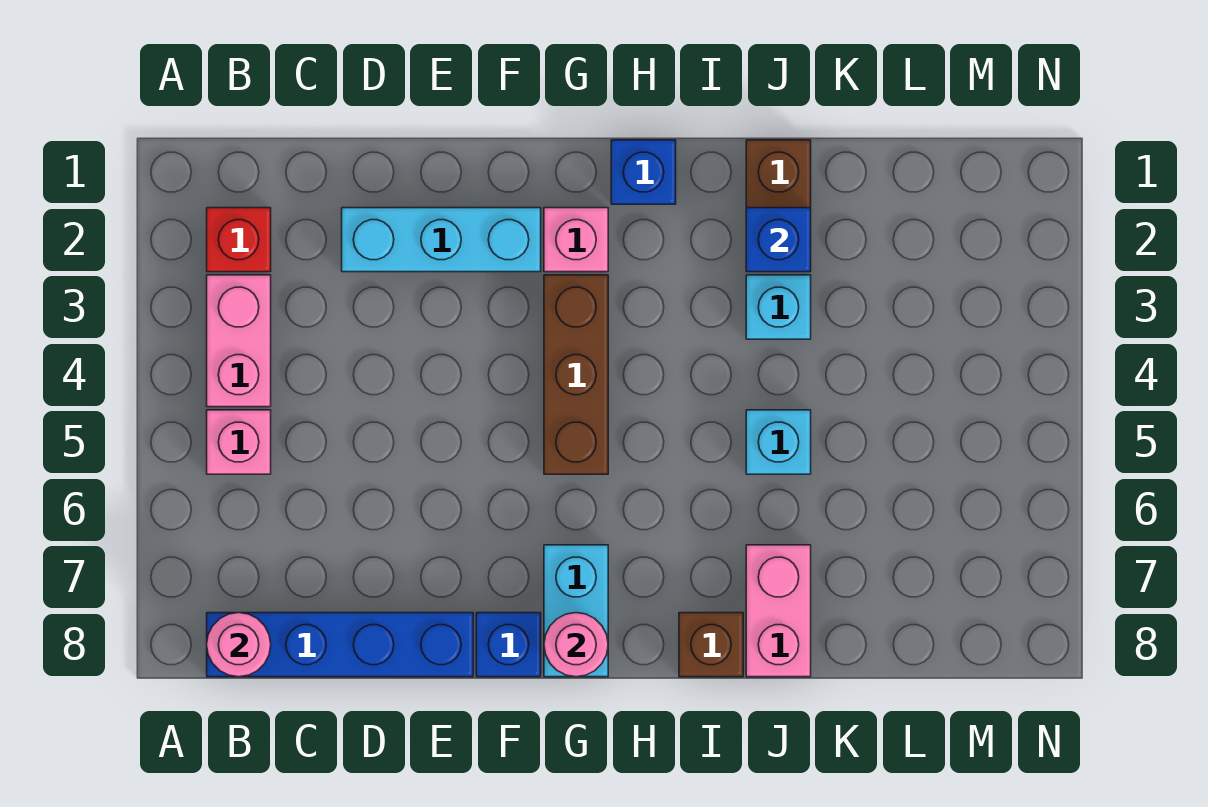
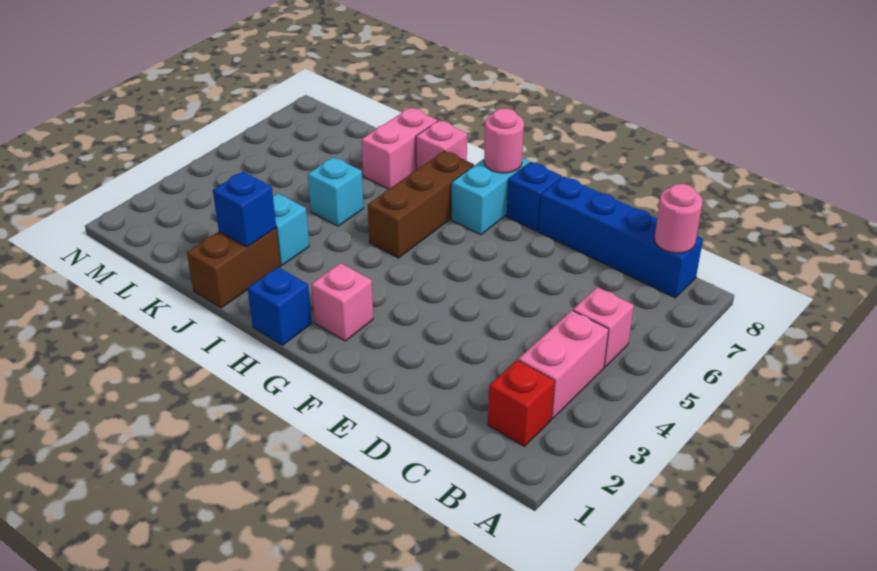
cyan 1x3 brick [342,208,541,272] -> none
brown 1x3 brick [544,275,608,474] -> brown 1x3 brick moved to [368,151,474,258]
brown 1x1 brick [679,613,743,677] -> pink 1x1 brick [416,121,467,170]

